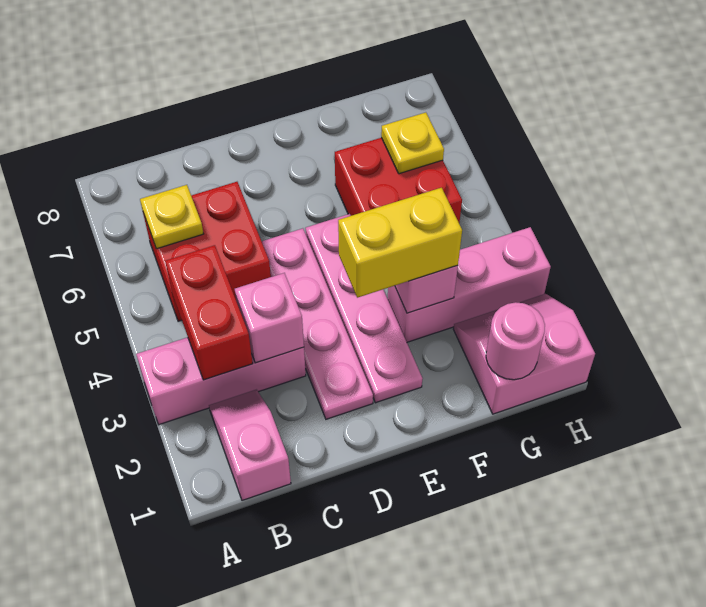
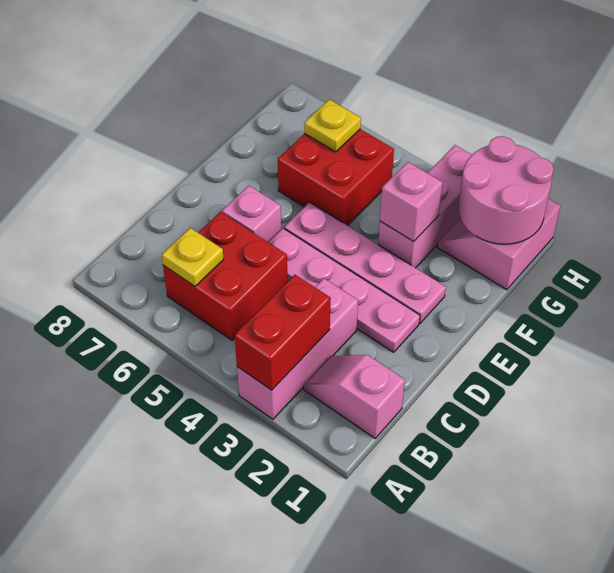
red 1x2 brick [165,245,253,380] -> red 1x2 brick turned to [235,275,331,390]
pink 1x1 brick [235,273,304,363] -> pink 1x1 brick moved to [222,186,281,242]
yellow 1x2 brick [338,188,462,298] -> none
pink 1x1 round brick [486,302,545,380] -> pink 2x2 round brick [458,136,554,244]

